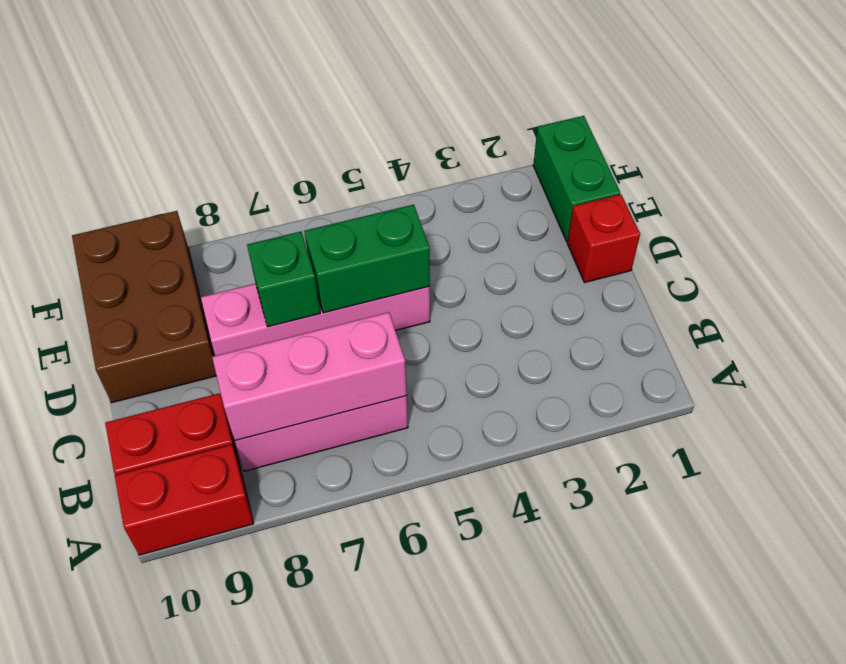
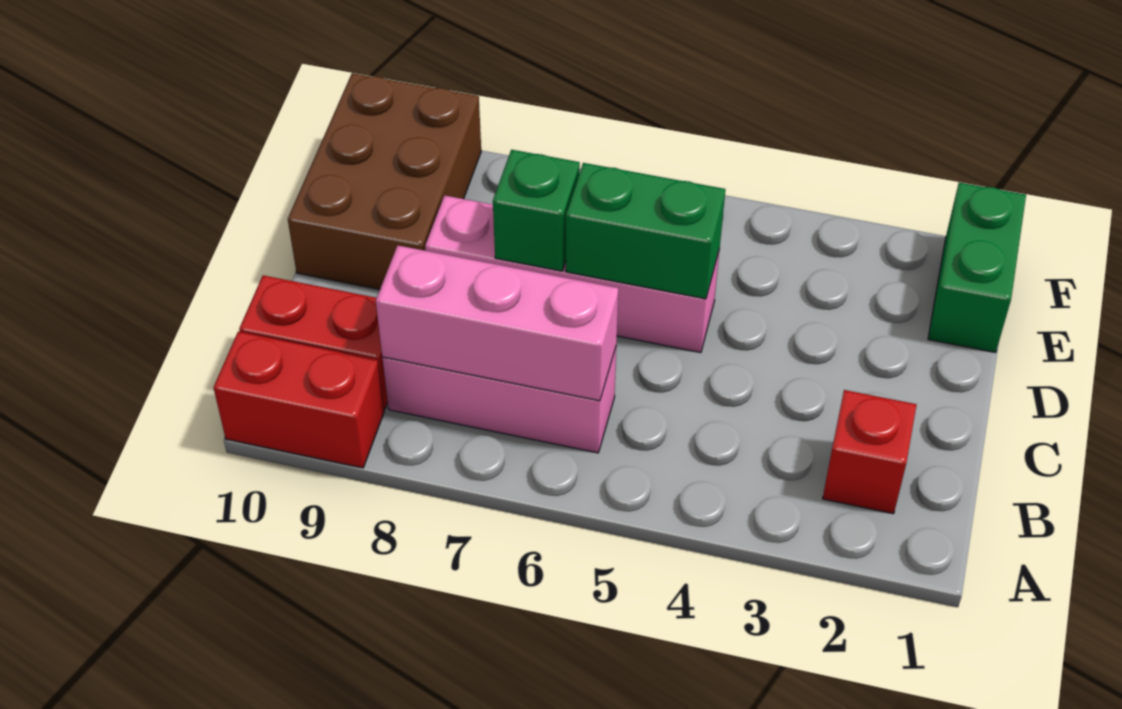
red 1x1 brick [567,194,640,282] -> red 1x1 brick moved to [823,390,917,514]

